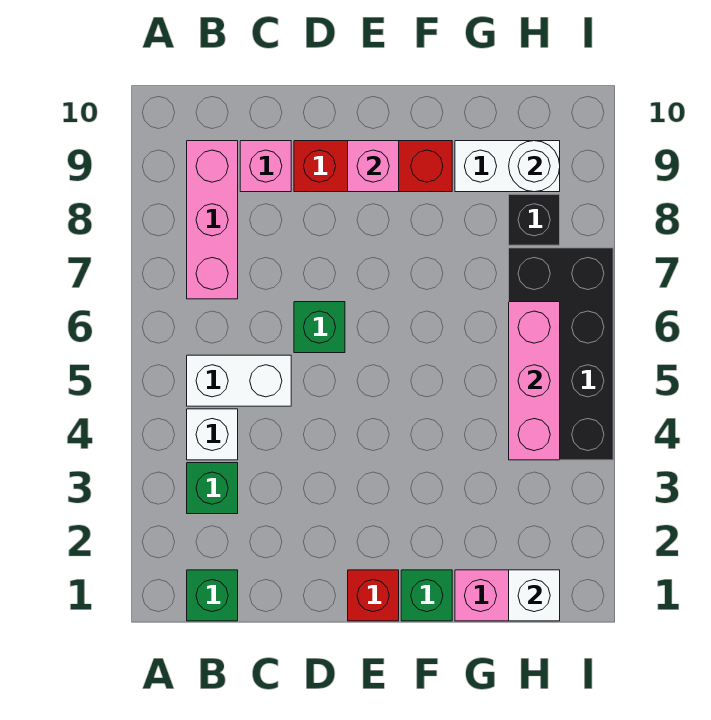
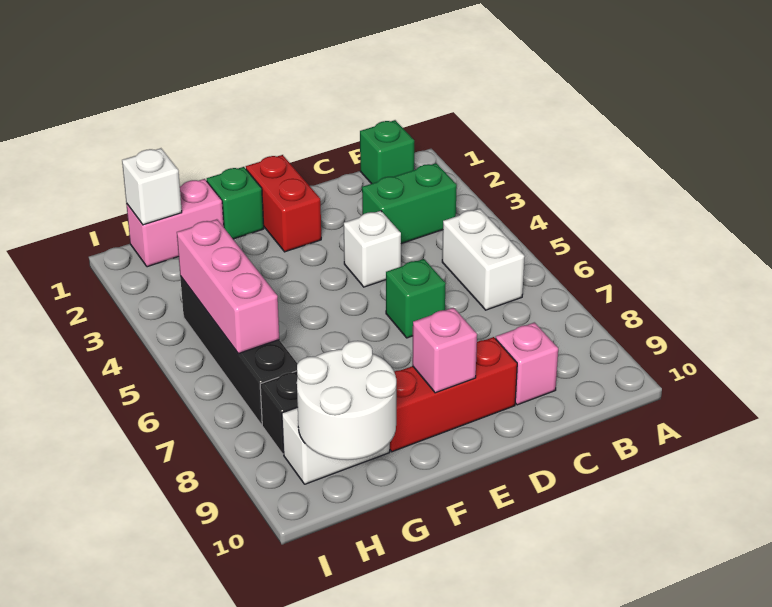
green 1x1 brick [187,463,238,514] -> green 1x2 brick [362,163,457,244]
white 1x1 brick [187,409,238,460] -> white 1x1 brick moved to [344,211,401,287]
white 1x2 brick [187,355,291,406] -> white 1x2 brick turned to [442,209,525,310]
pink 1x3 brick [187,141,238,299] -> none
red 1x1 brick [348,570,399,621] -> red 1x2 brick [246,155,321,252]
black 2x4 brick [509,248,613,460] -> black 1x4 brick [180,276,298,425]
white 1x1 round brick [509,141,560,192] -> white 2x2 round brick [297,341,396,460]

